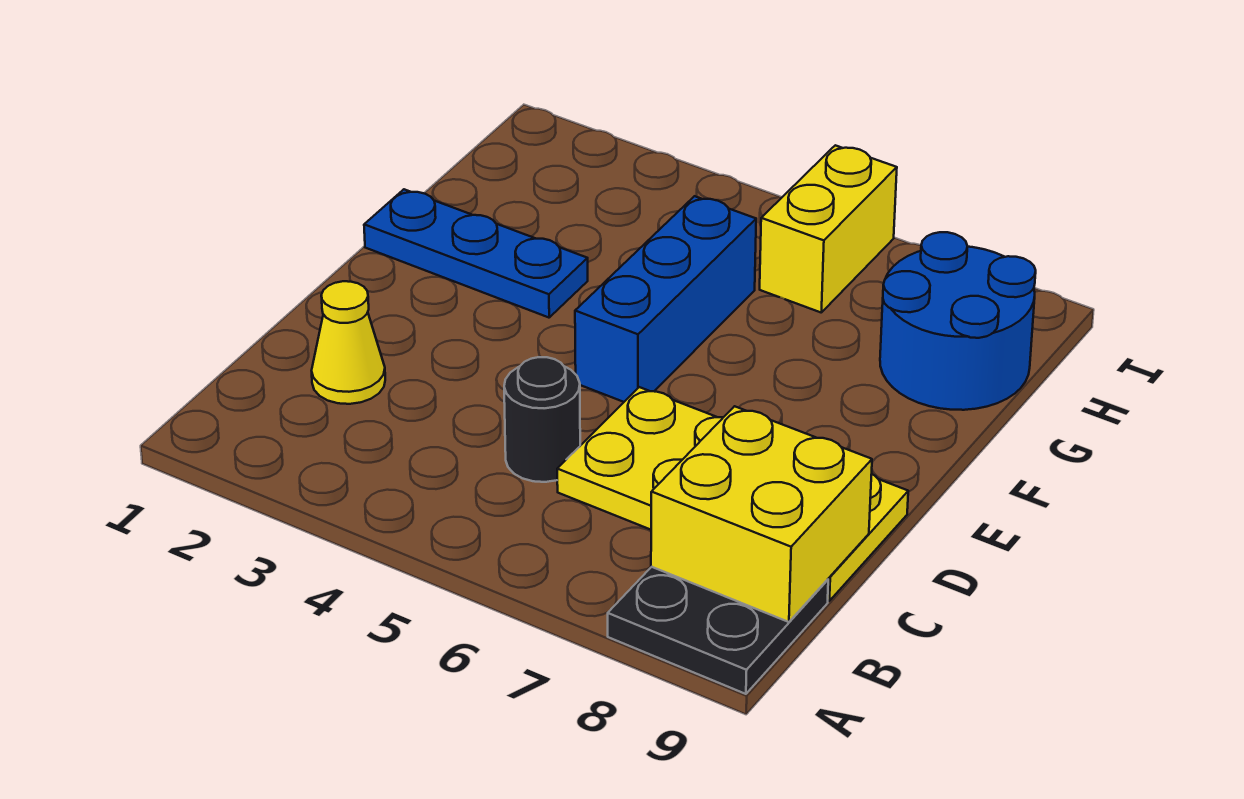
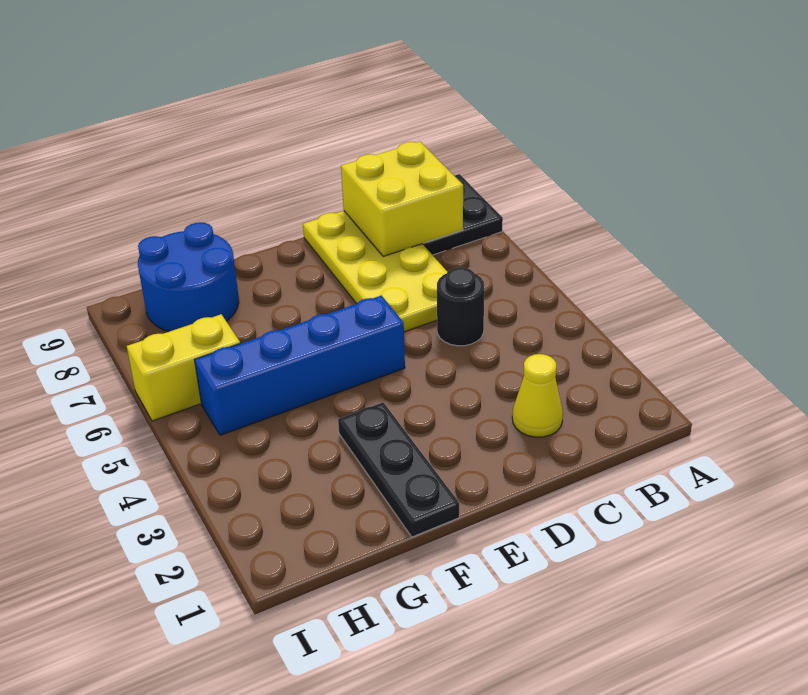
blue 1x3 brick [575,196,756,402] -> blue 1x4 brick [195,296,405,435]
blue 1x3 plate [364,189,588,318] -> black 1x3 plate [338,402,459,537]

